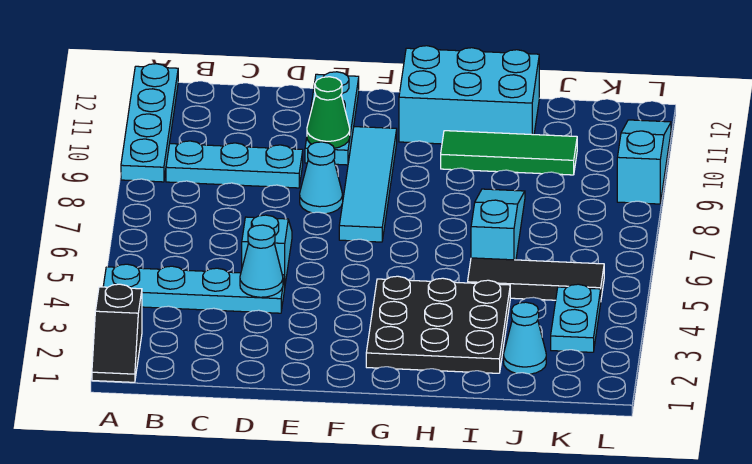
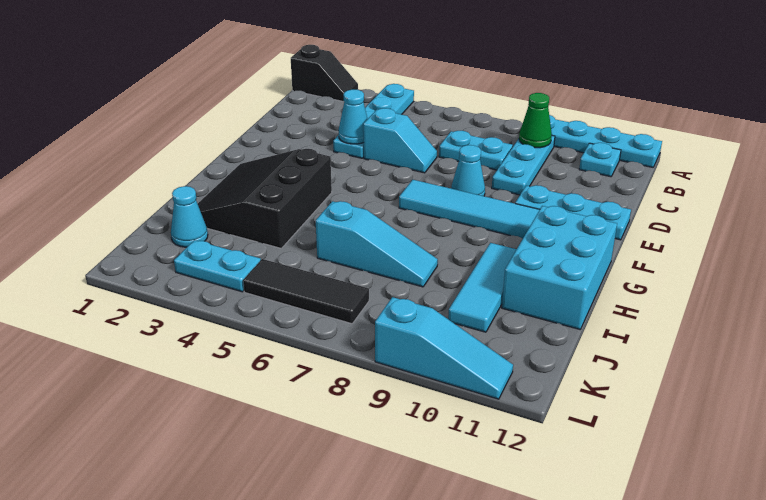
black 1x2 slope [92,284,142,382] -> black 1x2 slope turned to [291,45,358,102]
none -> cyan 1x1 plate [579,143,621,177]
none -> cyan 1x2 plate [439,131,513,170]
green 1x1 cone [307,77,350,148] -> green 1x1 cone moved to [519,93,552,148]
black 3x3 plate [366,276,510,373] -> black 3x3 slope [198,149,332,248]
green 1x3 tile [441,131,577,175] -> cyan 1x3 tile [448,243,517,332]
black 1x3 tile [468,258,604,300] -> black 1x3 tile turned to [243,259,369,324]

